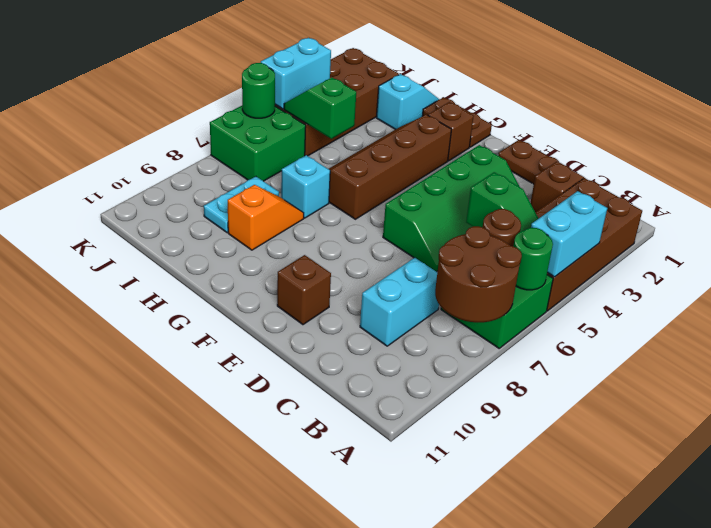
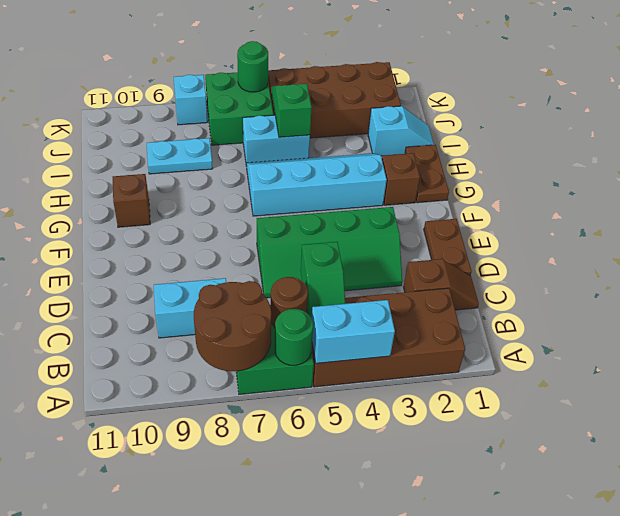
brown 1x1 brick [277,255,331,325] -> brown 1x1 brick moved to [113,174,150,227]
brown 2x4 slope [329,115,452,219] -> cyan 2x4 slope [246,153,387,216]
cyan 1x1 brick [281,155,330,218] -> cyan 1x1 brick moved to [174,75,208,125]
orange 1x2 slope [228,185,304,250] -> none
cyan 1x2 brick [261,38,331,109] -> cyan 1x2 brick moved to [243,115,310,163]

